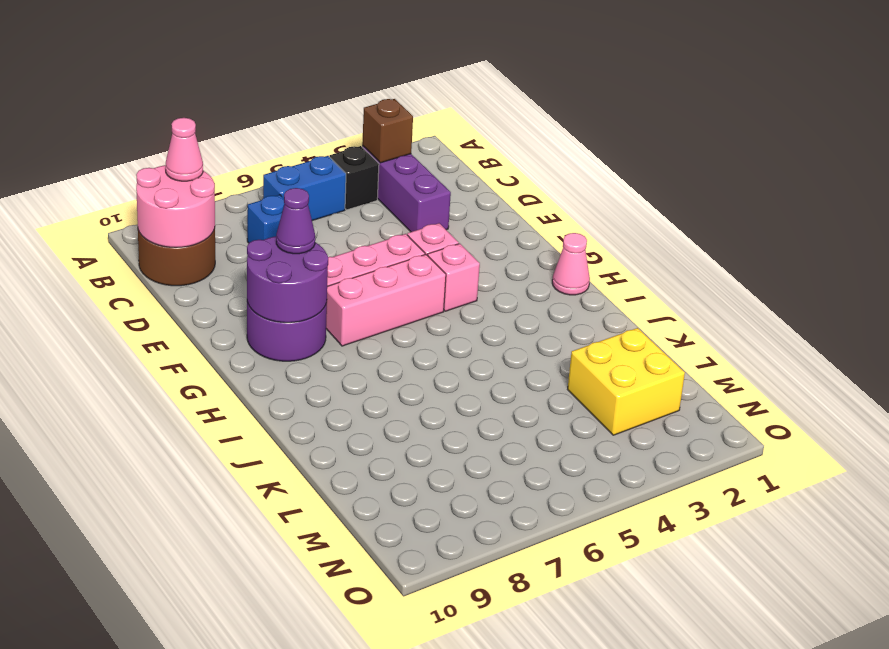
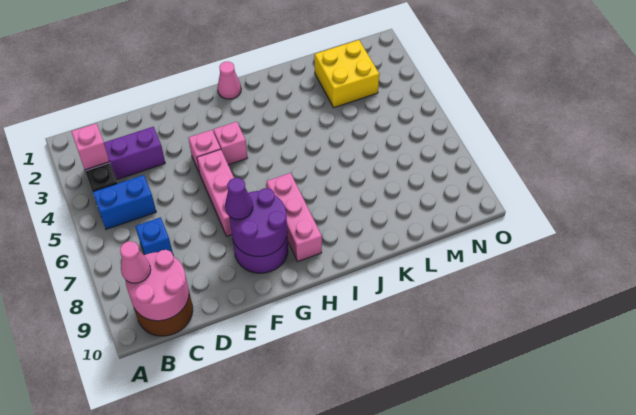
brown 1x1 brick [362,99,413,163] -> pink 1x1 brick [71,124,110,170]
blue 1x2 brick [263,156,346,221] -> blue 1x2 brick turned to [93,175,156,229]
pink 1x3 brick [326,255,446,346] -> pink 1x3 brick moved to [267,173,322,261]

